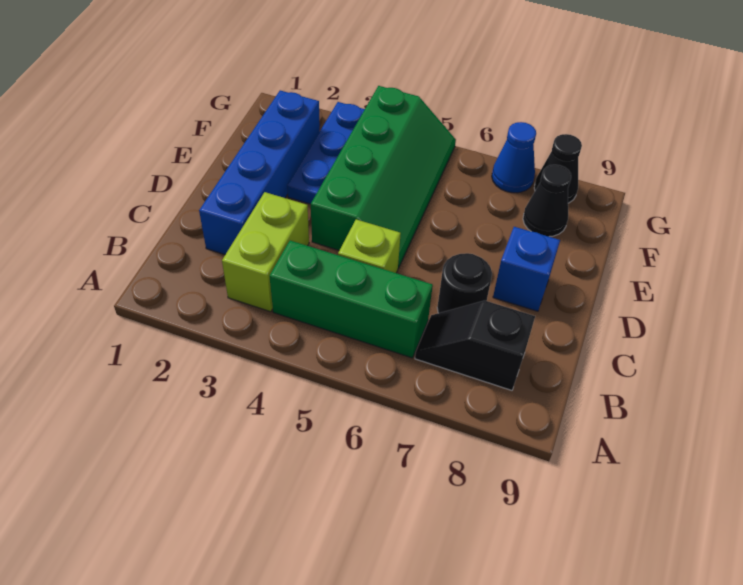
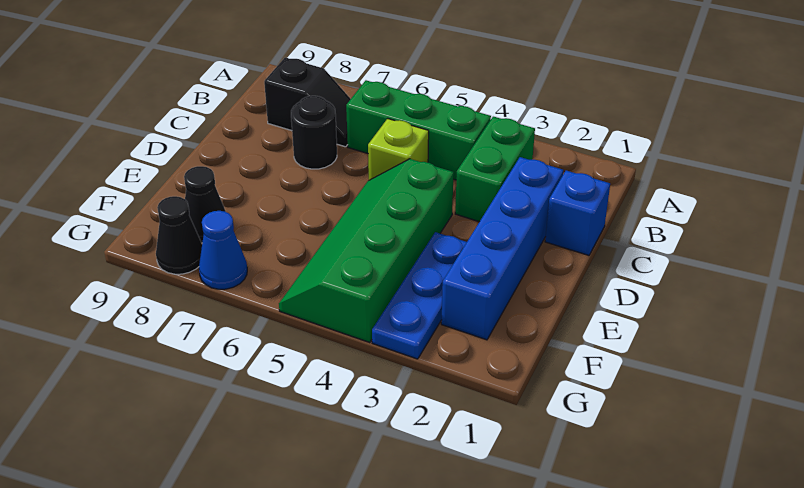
lime 1x2 brick [222,192,309,312] -> green 1x2 brick [455,117,535,222]
blue 1x1 brick [493,227,560,311] -> blue 1x1 brick moved to [545,171,610,255]

